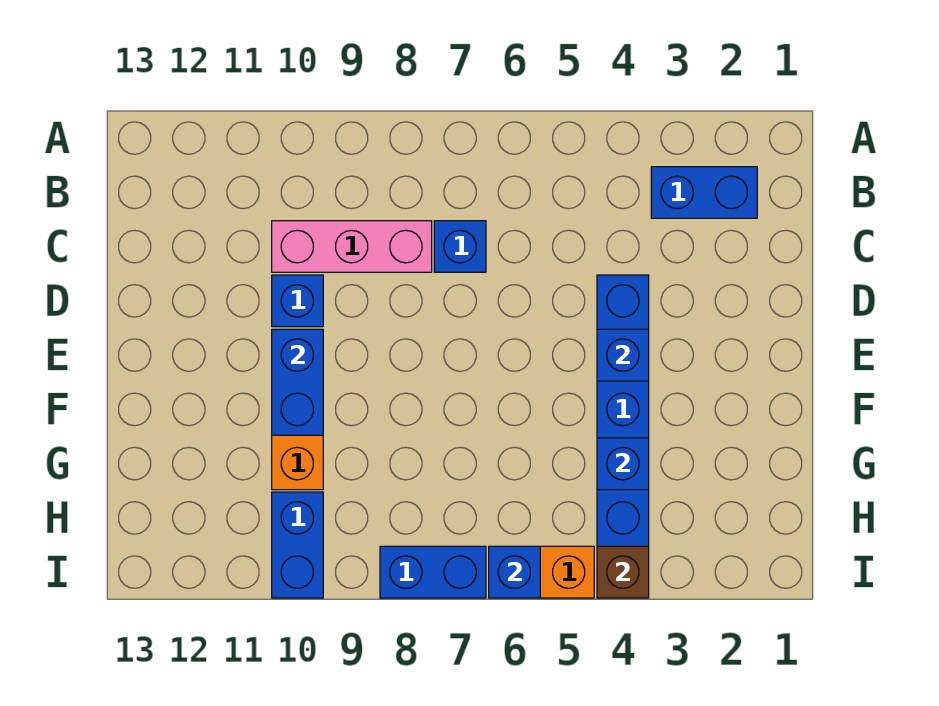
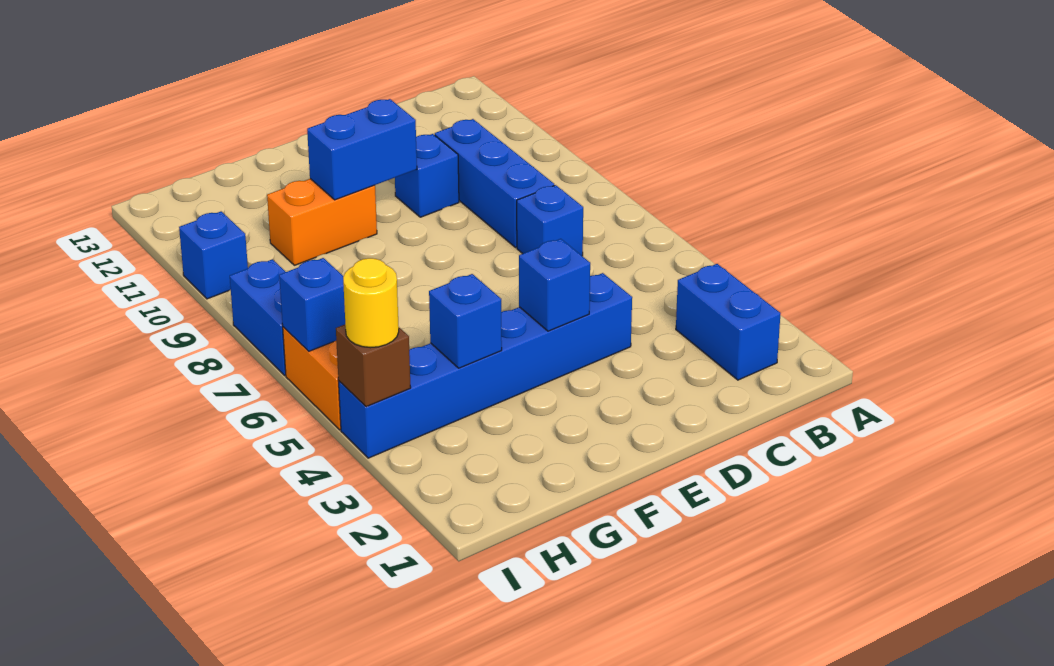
pink 1x3 brick [272,221,432,272] -> blue 1x3 brick [435,119,554,247]
blue 1x2 brick [272,492,323,598] -> blue 1x1 brick [179,211,248,299]
none -> yellow 1x1 round brick [343,258,399,348]

